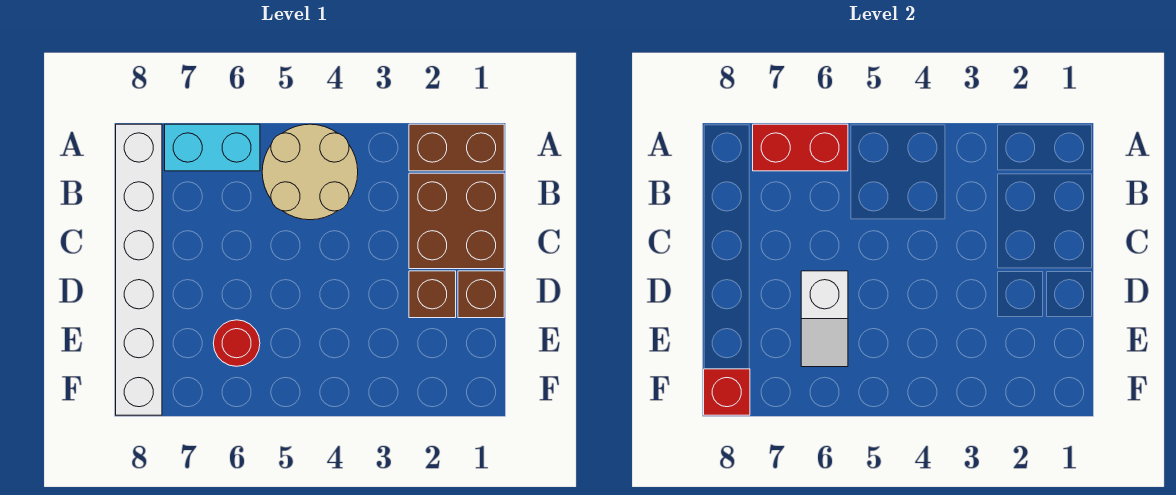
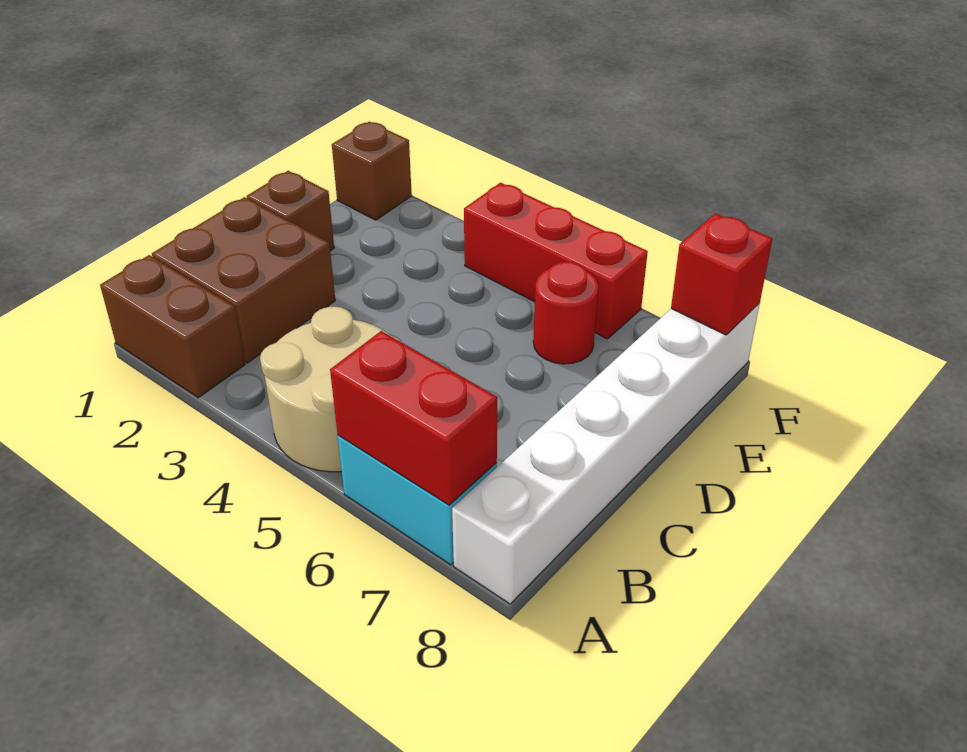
brown 1x1 brick [409,271,456,318] -> brown 1x1 brick moved to [332,122,412,220]
white 1x2 slope [801,271,848,367] -> none
none -> red 1x3 brick [464,183,648,339]

